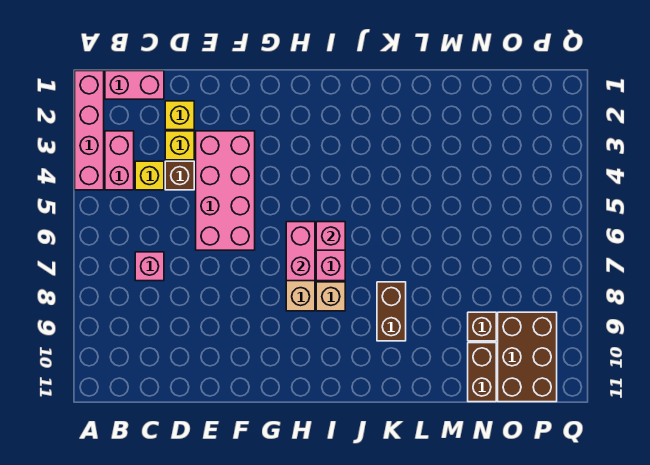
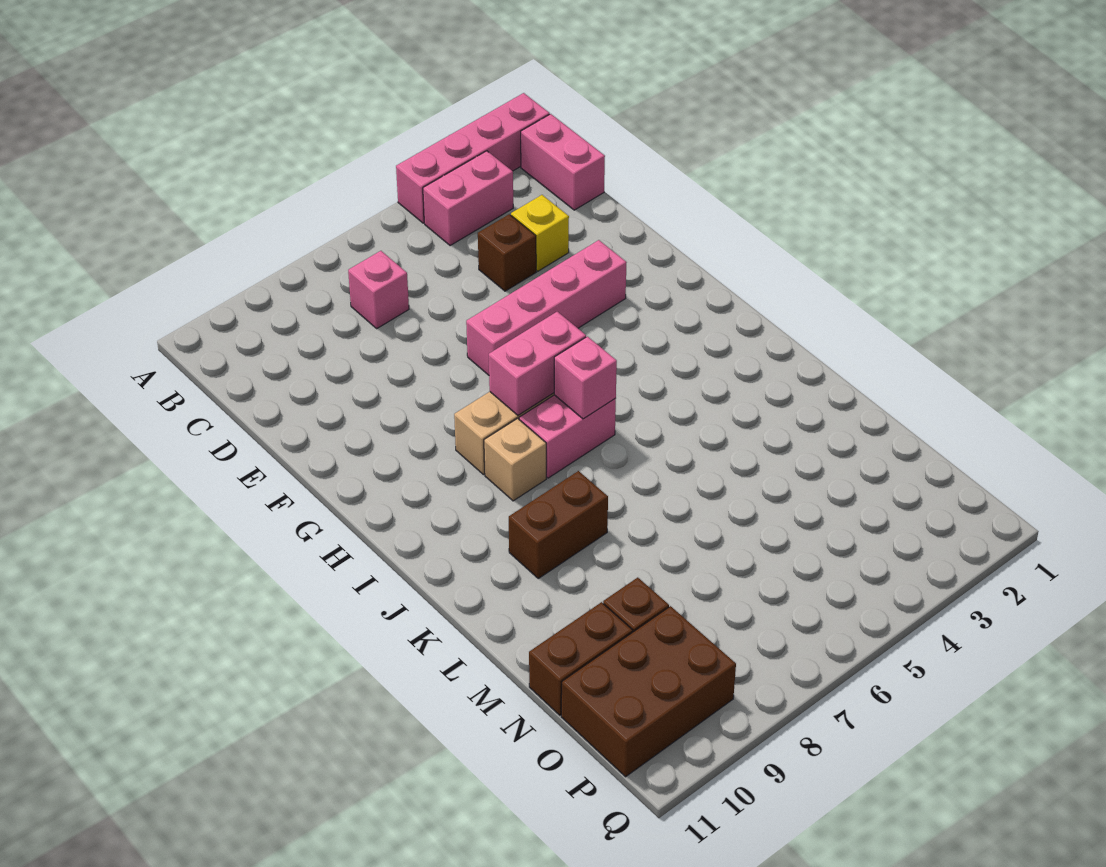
yellow 1x1 brick [135,161,164,190] -> none
yellow 1x1 brick [165,101,194,130] -> none
pink 2x4 brick [196,131,255,250] -> pink 1x4 brick [466,240,627,375]

